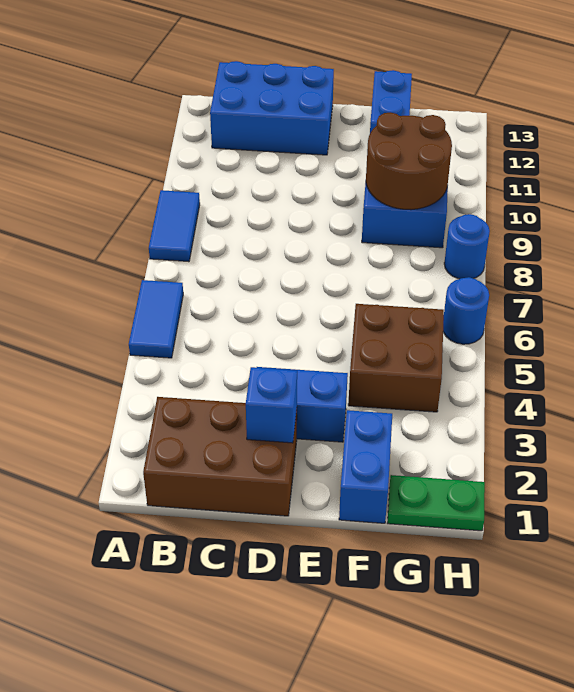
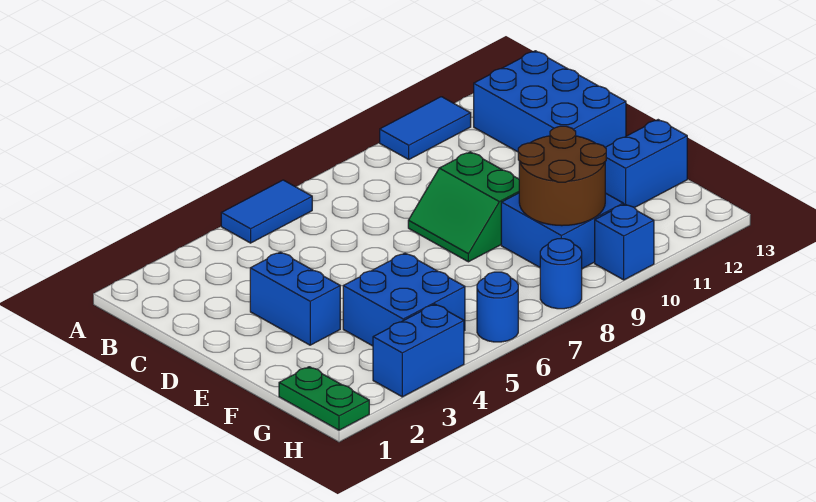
blue 1x2 tile [149,190,200,262] -> blue 1x2 tile moved to [380,97,471,159]
brown 2x3 brick [143,397,297,516] -> none
blue 1x1 brick [246,367,297,443] -> blue 1x1 brick moved to [595,204,654,280]
none -> green 2x2 slope [408,152,519,262]
blue 1x2 brick [339,410,392,523] -> blue 1x2 brick moved to [373,304,464,397]
brown 2x2 brick [348,304,444,412] -> blue 2x2 brick [343,253,465,346]

